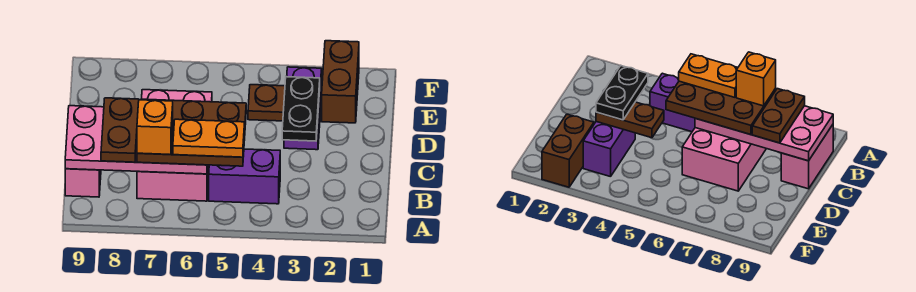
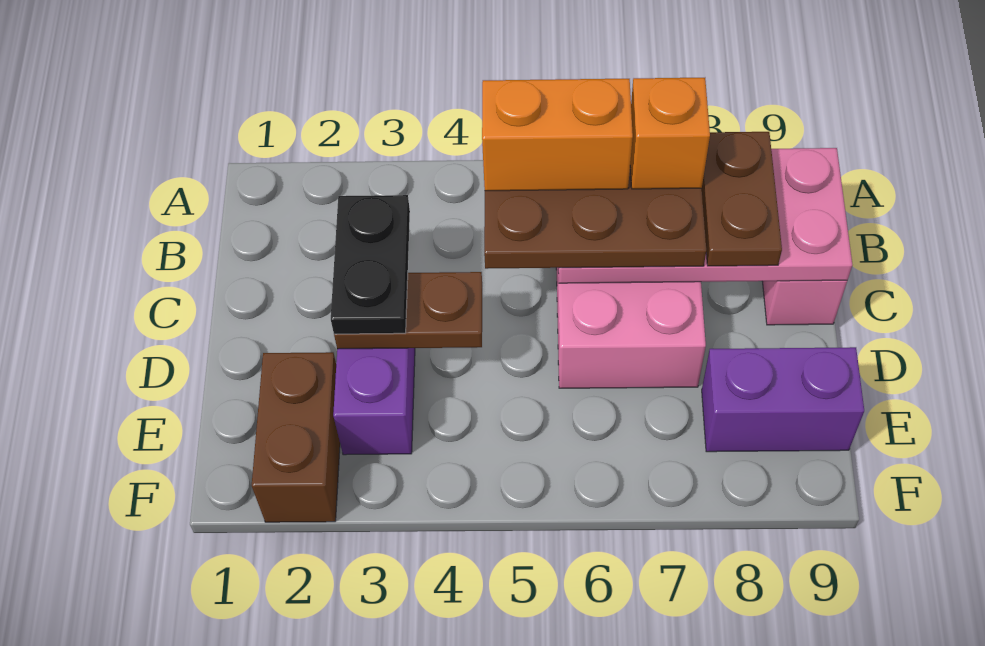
purple 1x2 brick [209,149,280,204] -> purple 1x2 brick moved to [702,347,864,452]
orange 1x2 plate [173,119,245,157] -> orange 1x2 brick [482,79,633,191]

